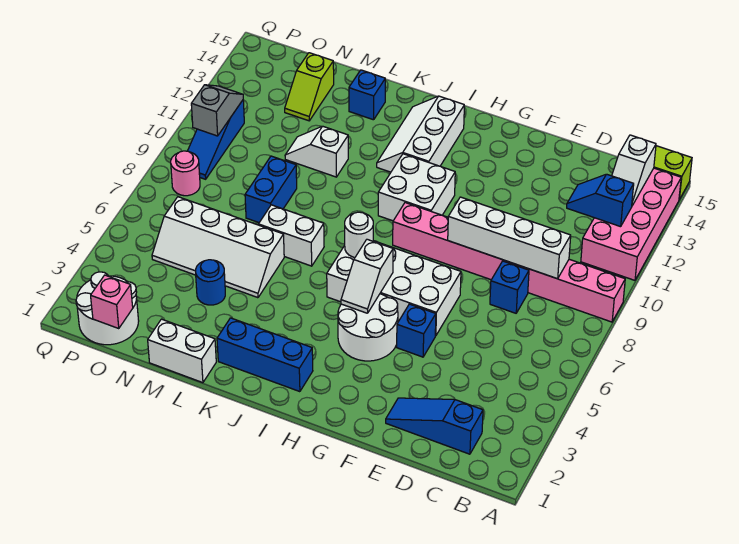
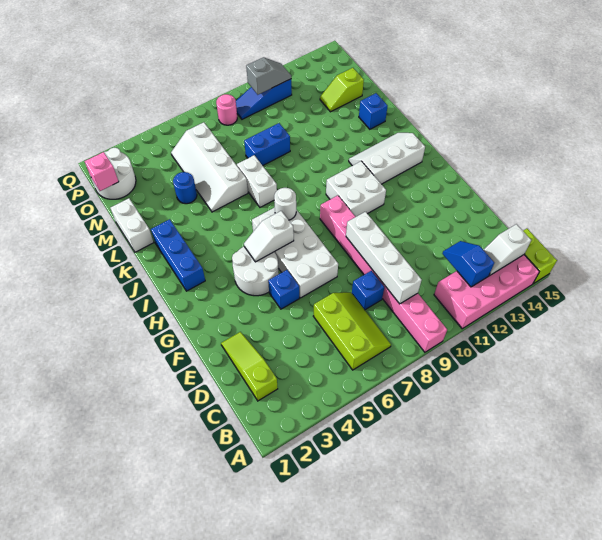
none -> lime 2x3 slope [313,292,391,370]
blue 1x3 slope [386,398,483,454] -> lime 1x3 slope [221,332,278,401]
white 1x2 slope [285,126,348,177] -> none

